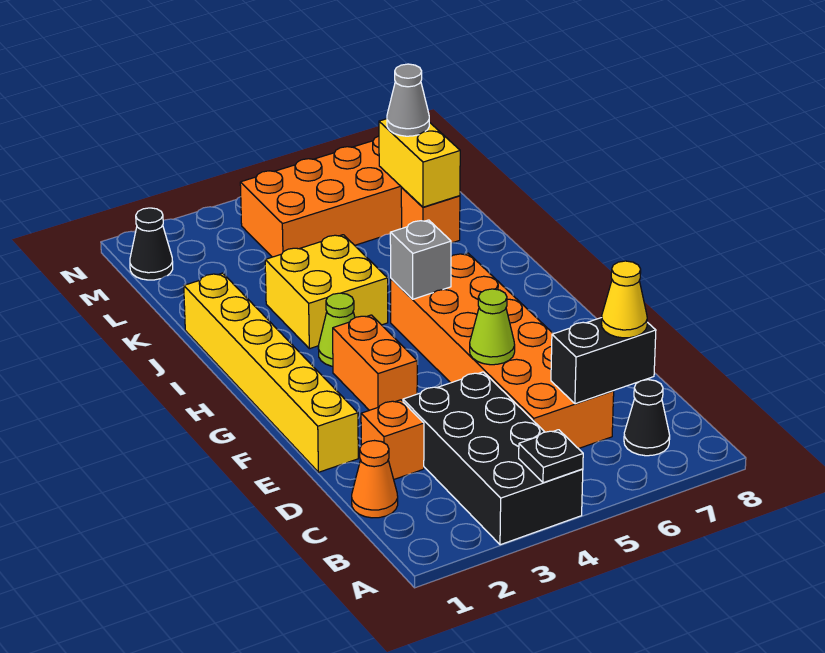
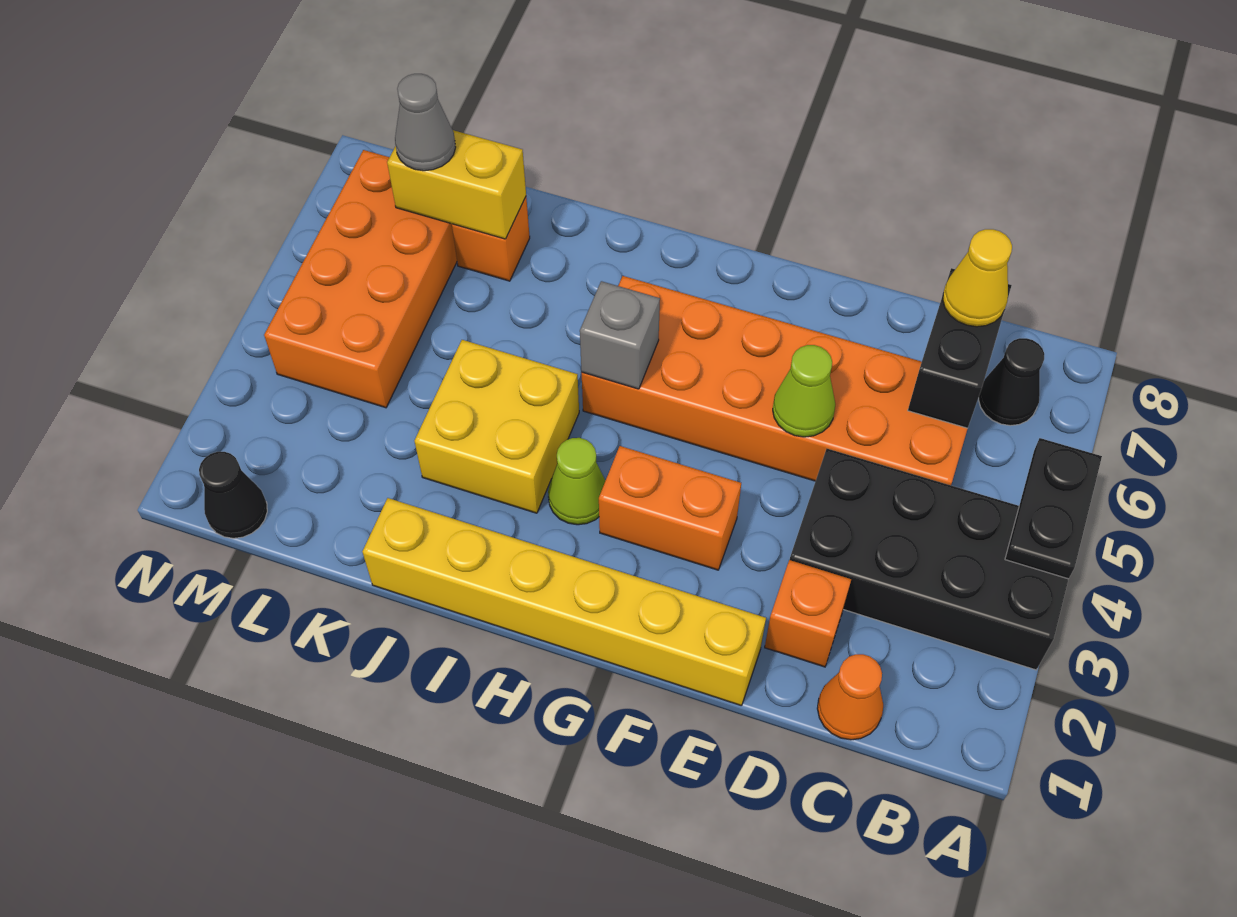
black 1x1 plate [519,430,583,483] -> black 1x2 plate [1005,438,1102,579]

